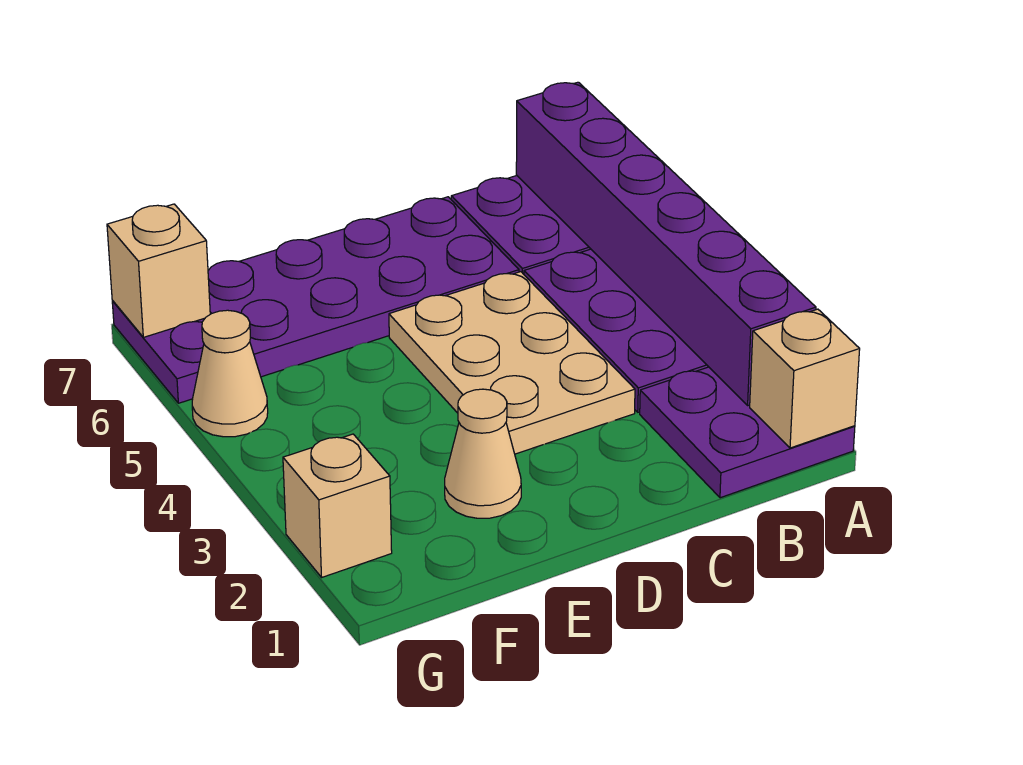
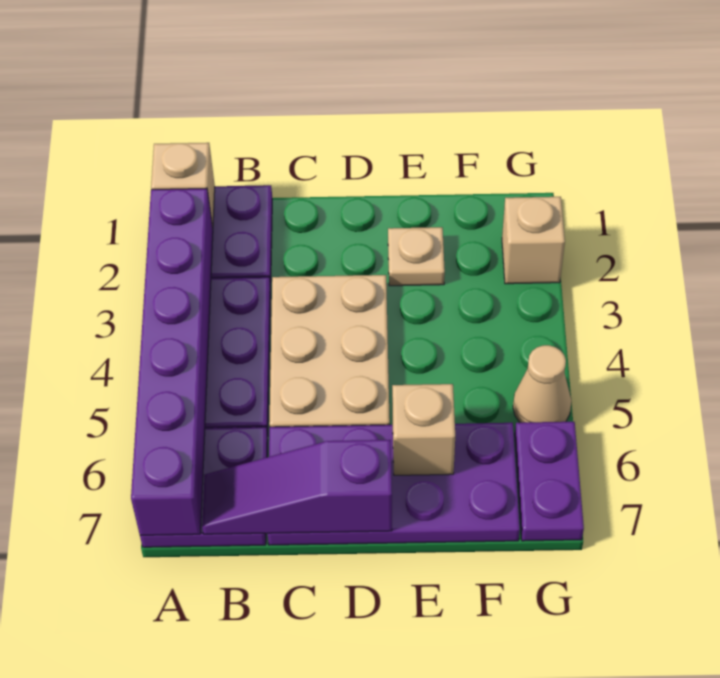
none -> purple 1x3 slope [202,440,392,534]
tan 1x1 cone [445,389,521,518] -> tan 1x1 plate [388,227,445,286]
tan 1x1 brick [107,204,210,337] -> tan 1x1 brick moved to [392,384,455,475]

